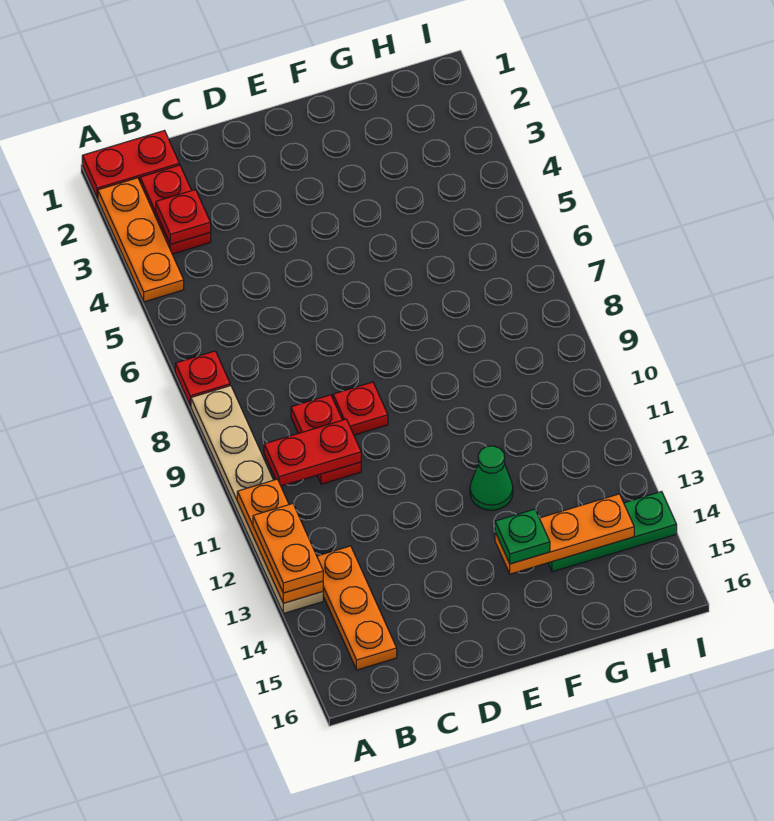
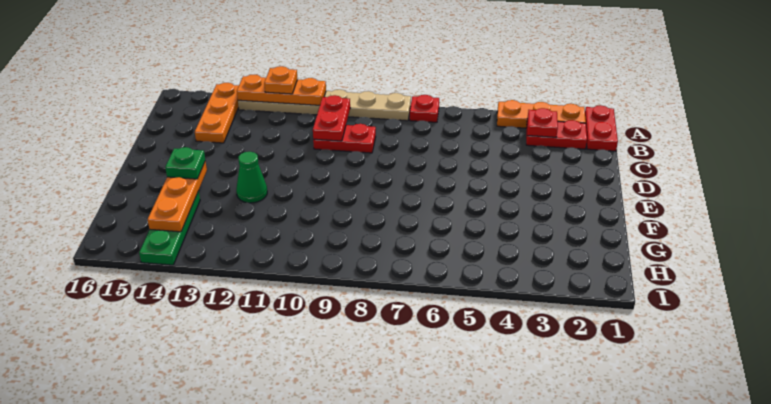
orange 1x2 plate [253,504,323,593] -> orange 1x1 plate [264,66,297,94]
orange 1x3 plate [317,546,397,670] -> orange 1x3 plate turned to [195,83,239,143]
red 1x1 plate [333,382,388,435] -> none

